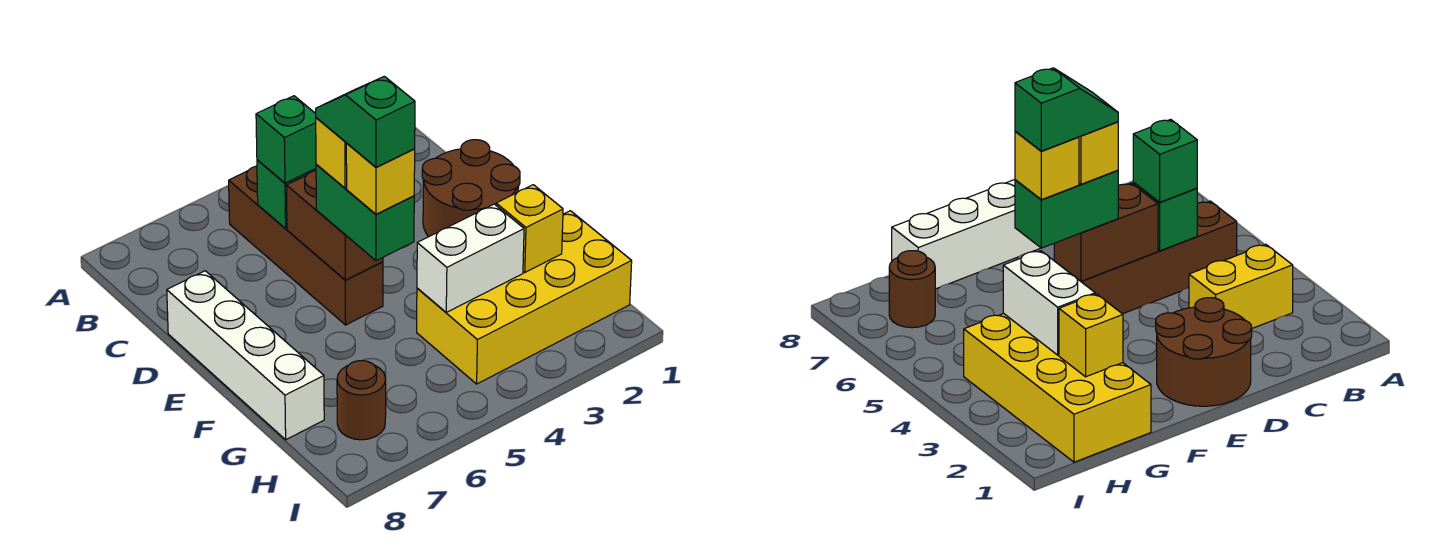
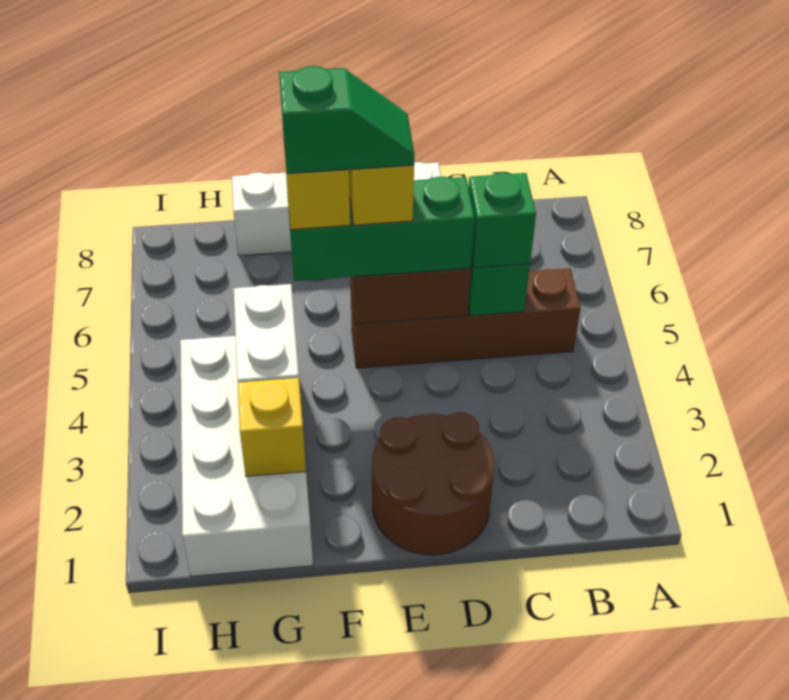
yellow 1x2 brick [1189,244,1293,328] -> none
green 1x2 brick [316,165,414,261] -> green 1x3 brick [288,177,475,281]
yellow 2x4 brick [417,211,632,384] -> white 2x4 brick [180,336,313,576]
brown 1x1 round brick [337,361,386,440] -> none

